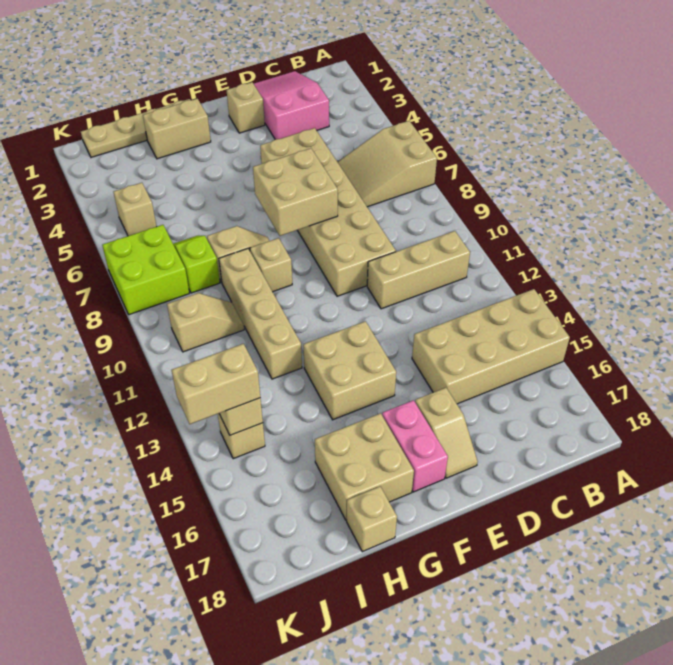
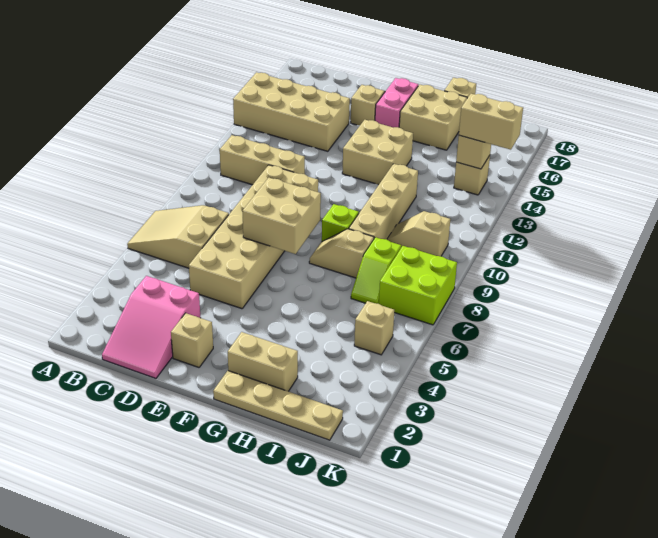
tan 2x3 slope [338,121,437,207] -> tan 2x3 slope turned to [127,205,229,268]
tan 1x1 brick [250,238,292,292] -> lime 1x1 brick [322,204,359,241]

